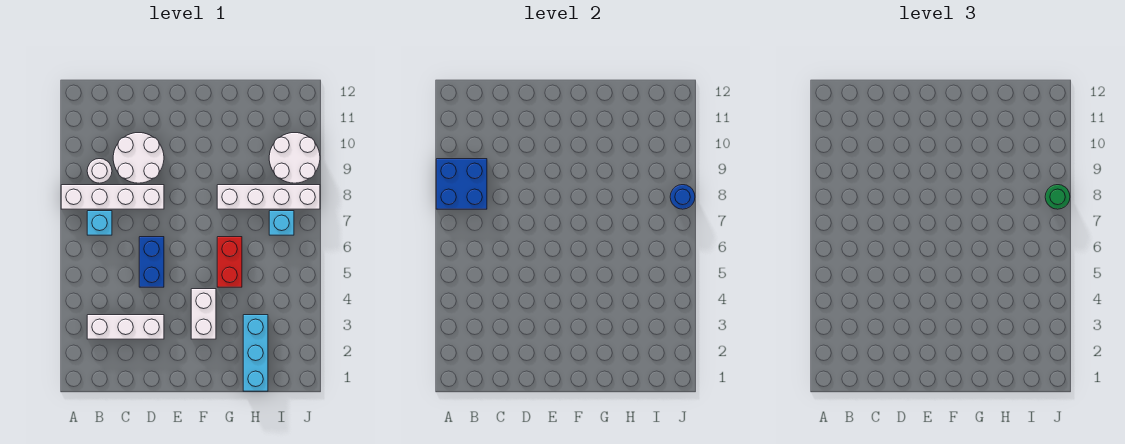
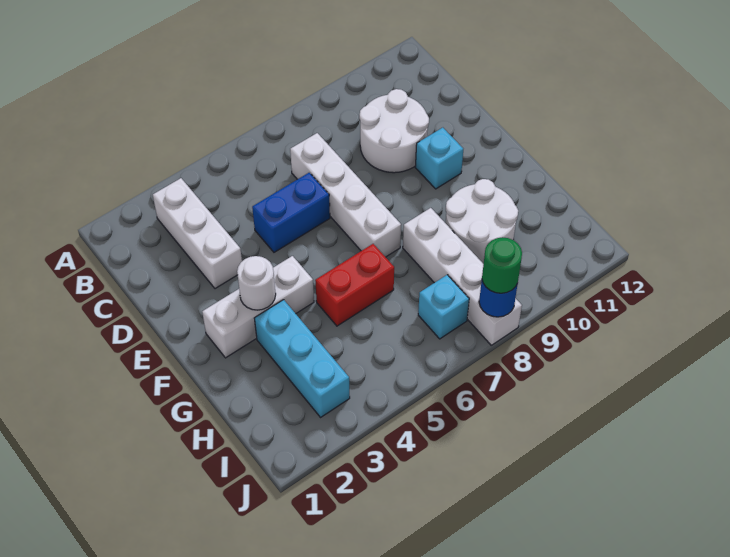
white 1x4 brick [61,185,164,209] -> white 1x4 brick moved to [290,133,401,257]
blue 2x2 brick [436,159,487,209] -> none
cyan 1x1 brick [87,211,112,235] -> cyan 1x1 brick moved to [415,128,463,189]
white 1x1 round brick [87,159,112,183] -> white 1x1 round brick moved to [237,256,276,310]
white 1x2 brick [191,289,216,339] -> white 1x3 brick [202,256,314,358]
cyan 1x3 brick [243,315,268,391] -> cyan 1x3 brick turned to [254,300,350,417]
white 2x2 round brick [269,133,320,183] -> white 2x2 round brick moved to [446,179,518,264]

